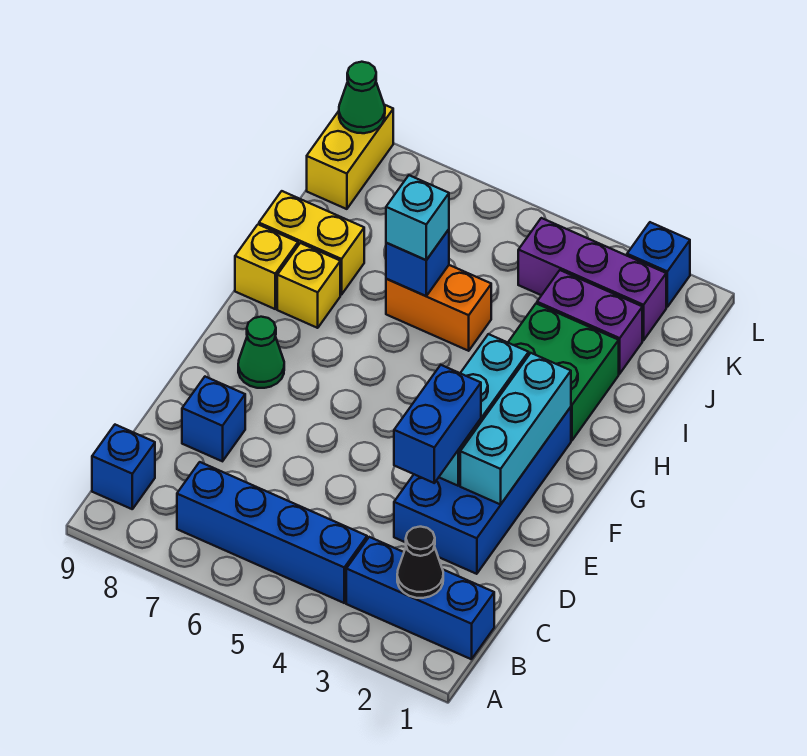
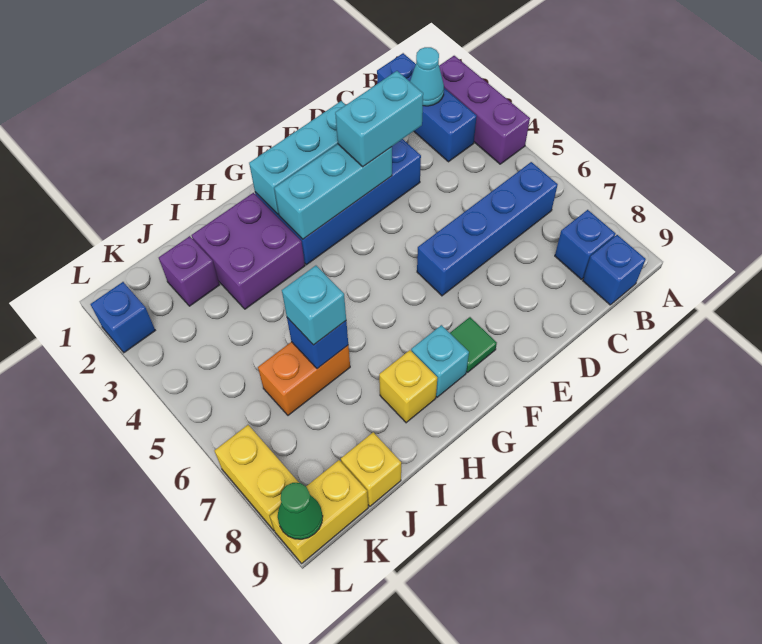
black 1x1 cone [397,527,443,598] -> cyan 1x1 cone [410,47,444,106]
blue 1x4 brick [177,462,367,603] -> blue 1x4 brick turned to [417,162,558,296]
blue 1x2 brick [394,365,481,483] -> cyan 1x2 brick [335,71,423,167]
blue 1x1 brick [182,377,245,461] -> blue 1x1 brick moved to [555,210,615,279]
green 1x1 cone [238,317,284,388] -> green 1x1 tile [450,317,497,372]
none -> cyan 1x1 brick [411,325,469,397]
green 2x2 brick [508,304,619,440] -> purple 2x2 brick [192,193,305,309]
yellow 1x1 brick [235,224,298,309] -> yellow 1x1 brick moved to [341,432,401,506]
orange 1x2 brick [386,265,491,351] -> orange 1x2 brick turned to [258,342,350,415]
yellow 1x2 brick [259,191,364,295] -> yellow 1x2 brick moved to [214,425,299,530]
purple 1x2 brick [537,270,642,374] -> purple 1x1 brick [158,236,220,306]
purple 1x3 brick [518,218,666,340] -> purple 1x3 brick moved to [439,56,530,164]

